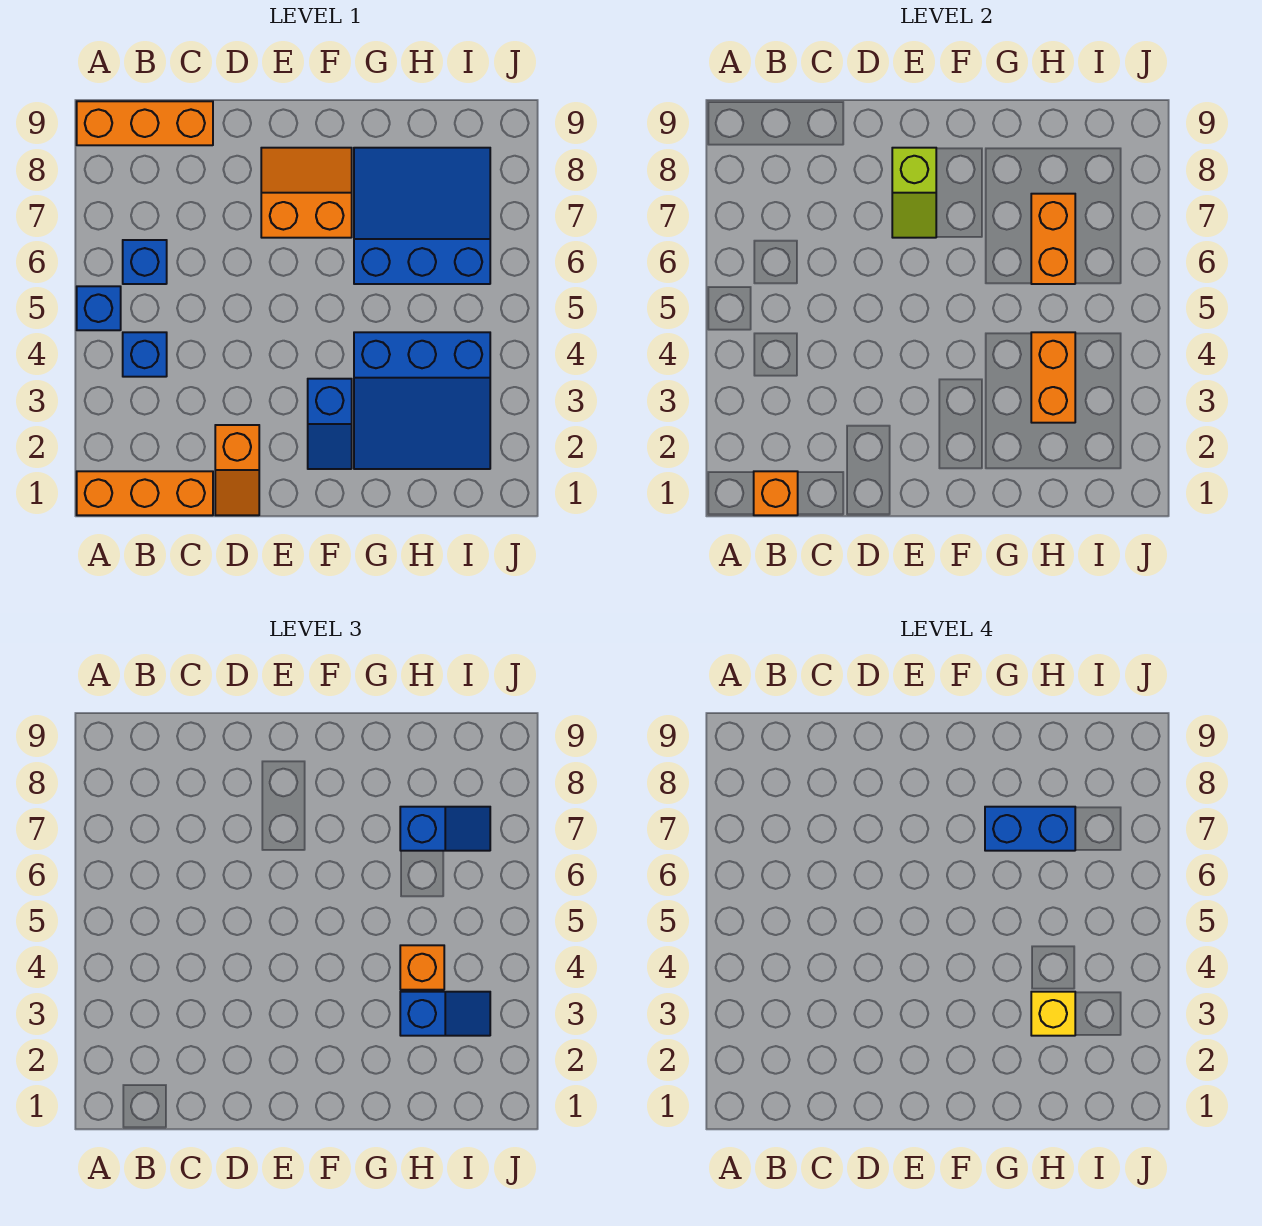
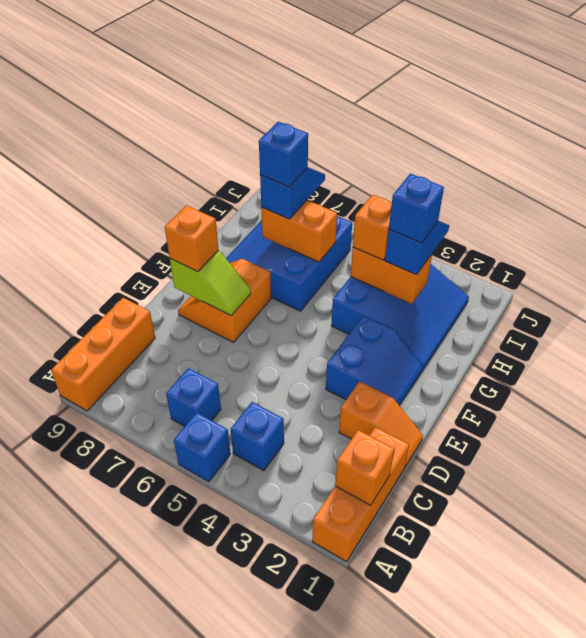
none -> orange 1x1 brick [165,205,219,272]
blue 1x2 slope [308,379,352,469] -> blue 2x2 slope [326,315,423,406]
blue 1x2 brick [985,807,1075,851] -> blue 1x1 brick [259,122,308,187]
yellow 1x1 brick [1031,992,1075,1036] -> blue 1x1 brick [389,174,444,243]

